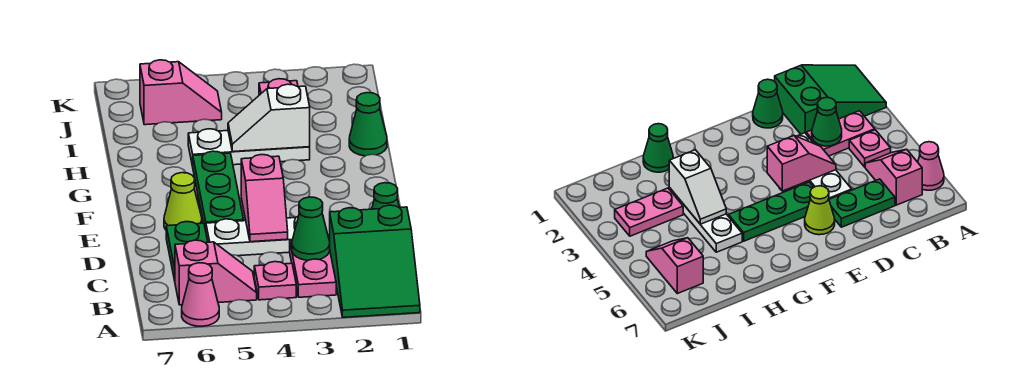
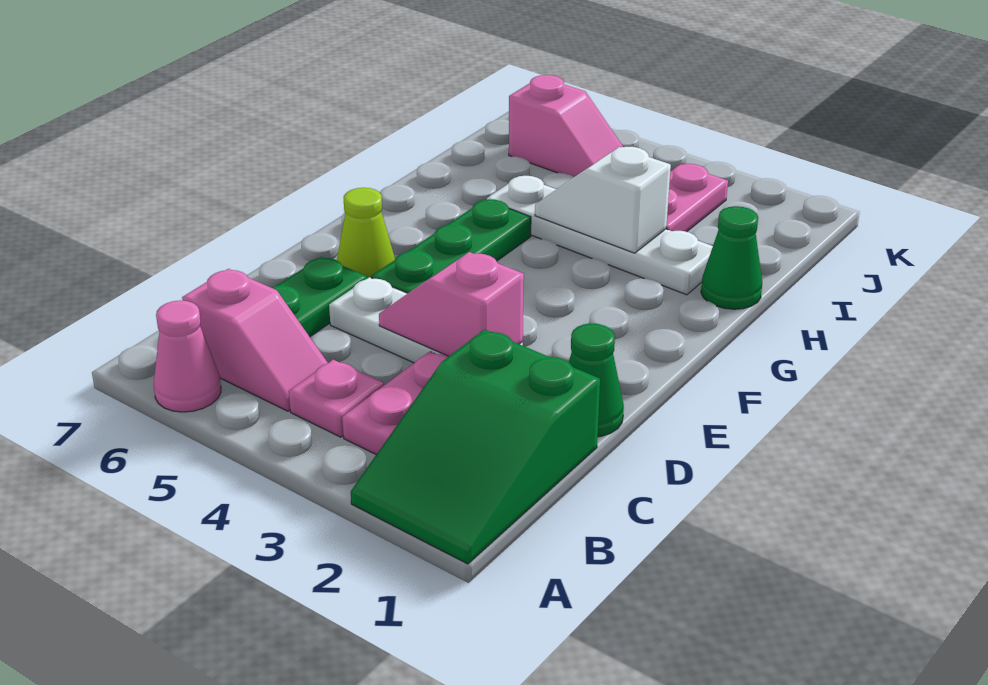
green 1x1 cone [292,197,330,260] -> none
pink 1x2 slope [241,155,288,242] -> pink 1x2 slope turned to [379,252,524,356]
white 1x3 plate [188,129,310,166] -> white 1x4 plate [487,176,713,295]

